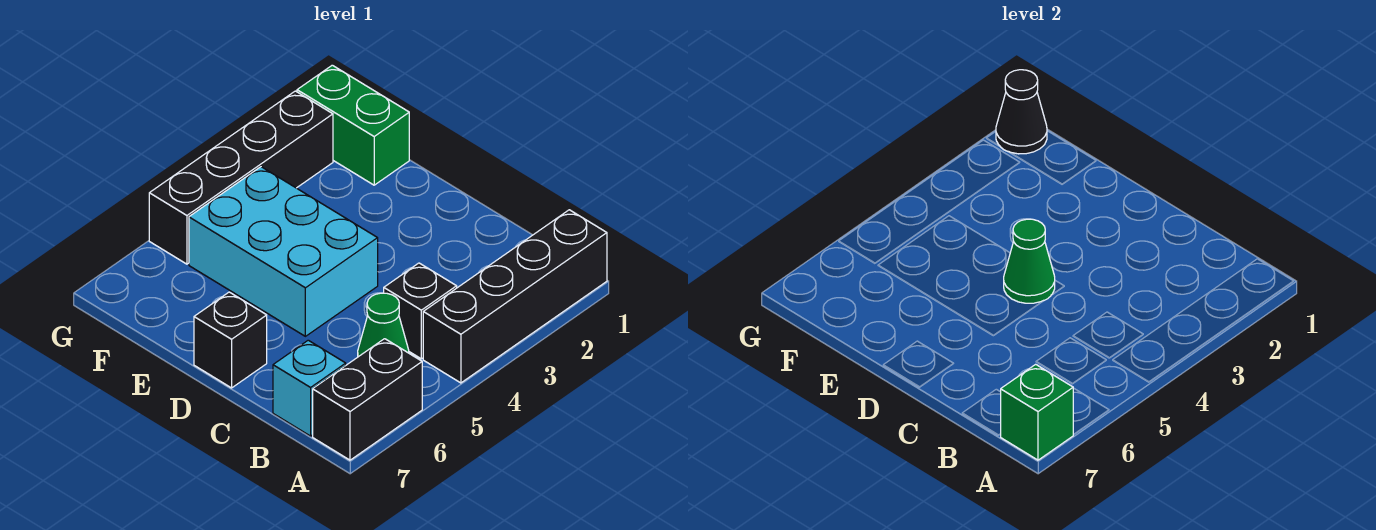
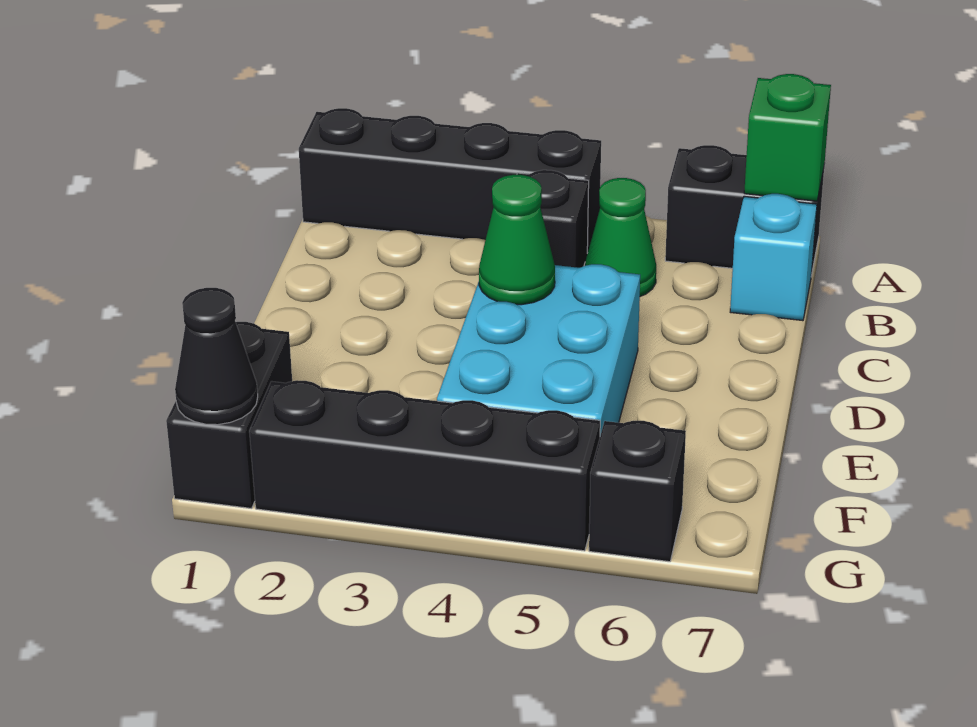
black 1x1 brick [194,292,267,388] -> black 1x1 brick moved to [589,421,686,562]
green 1x2 brick [297,65,409,185] -> black 1x2 brick [166,322,292,509]

